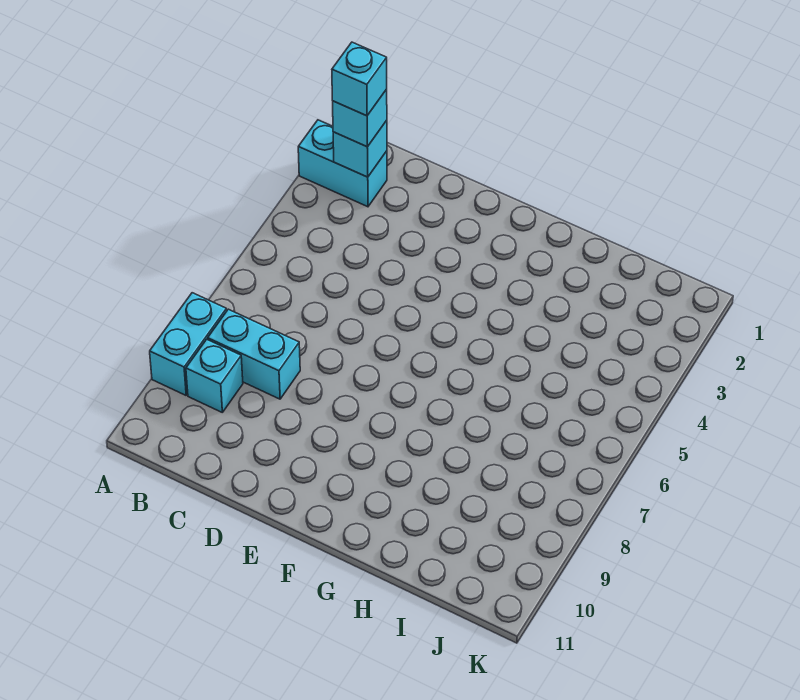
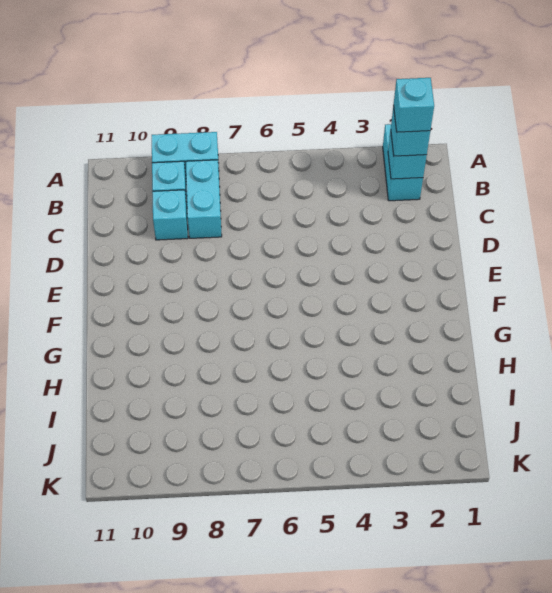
none -> cyan 1x1 brick [152,190,188,240]

